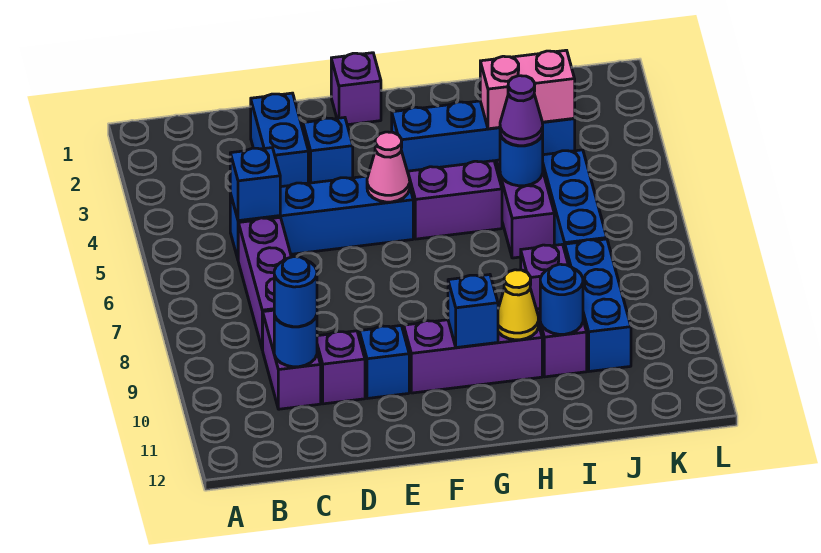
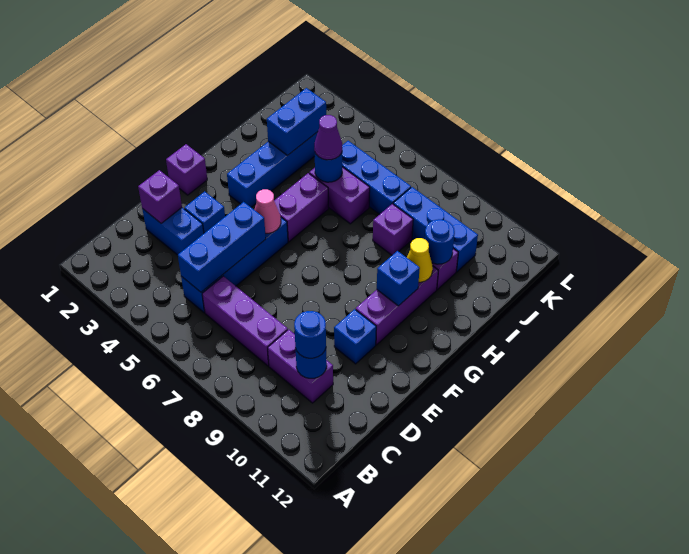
blue 1x1 brick [230,148,280,221] -> blue 1x3 brick [178,202,266,292]
purple 1x1 brick [317,331,365,404] -> purple 1x1 brick moved to [138,170,182,223]
pink 1x2 brick [480,50,575,129] -> blue 1x2 brick [267,88,326,155]

